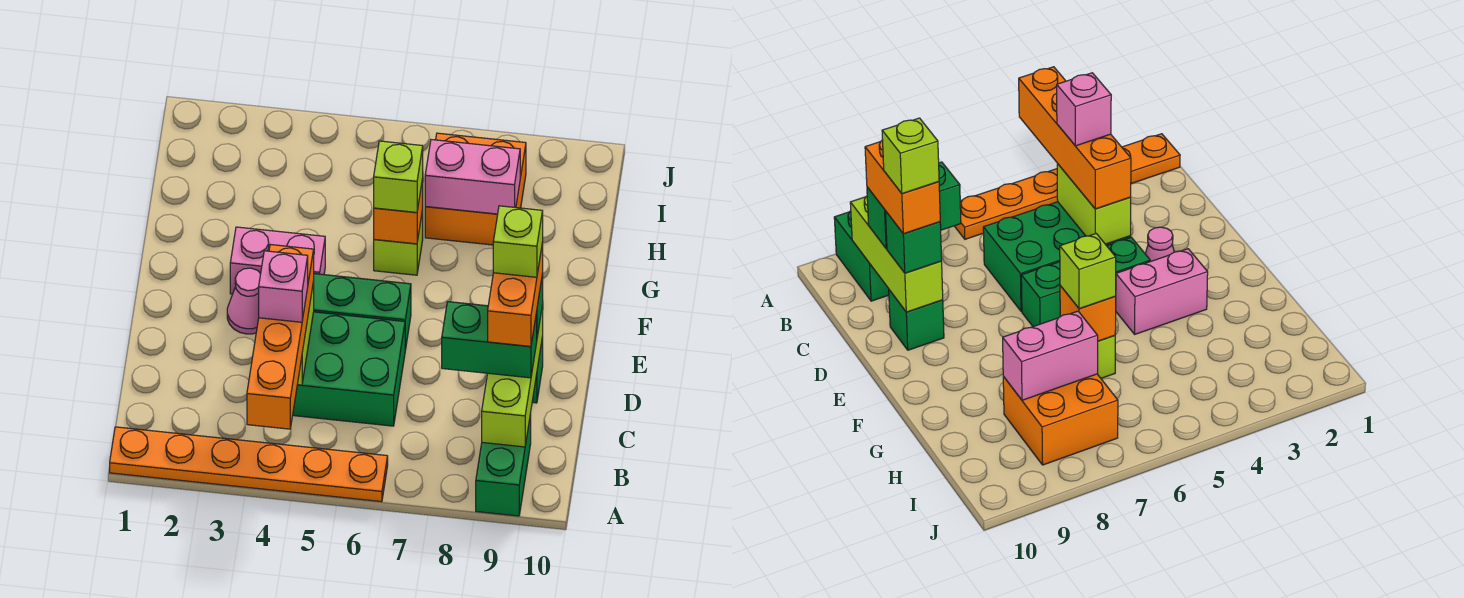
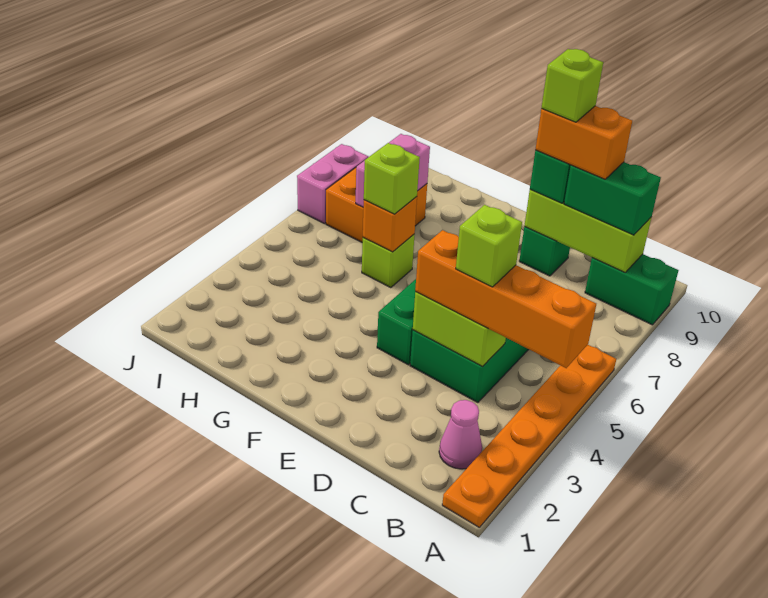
pink 1x1 brick [259,251,308,322] -> lime 1x1 brick [456,205,522,287]
green 1x2 brick [442,302,537,378] -> green 1x2 brick turned to [564,162,661,235]
pink 1x1 cone [227,268,260,334] -> pink 1x1 cone moved to [439,400,482,469]
pink 1x2 brick [230,227,325,294] -> pink 1x2 brick moved to [297,144,368,224]

